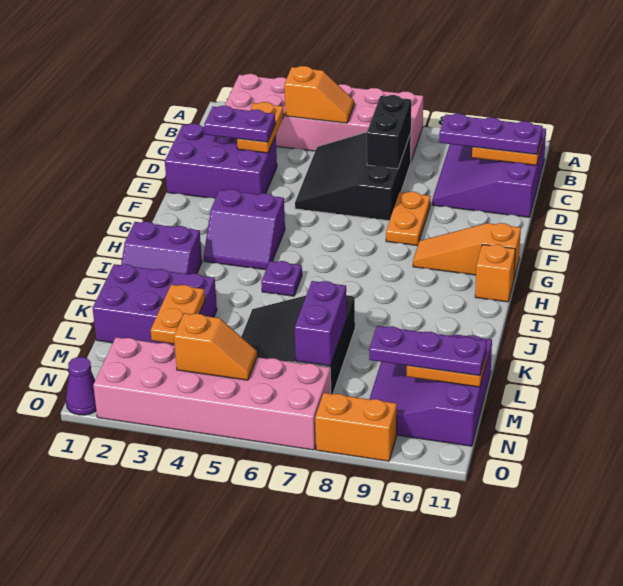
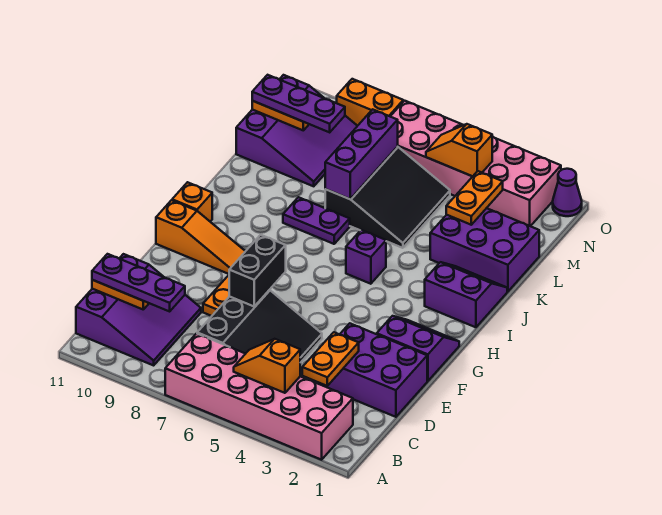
black 1x2 brick [367,95,411,169] -> black 1x2 brick moved to [229,235,286,306]
purple 1x2 plate [204,106,275,142] -> purple 1x2 plate moved to [283,197,350,244]
purple 2x2 slope [204,189,285,270] -> purple 2x2 slope moved to [377,316,459,381]
purple 1x1 plate [261,261,302,296] -> purple 1x1 brick [346,230,386,284]
purple 1x2 brick [295,281,347,366] -> purple 1x3 brick [325,109,398,199]

